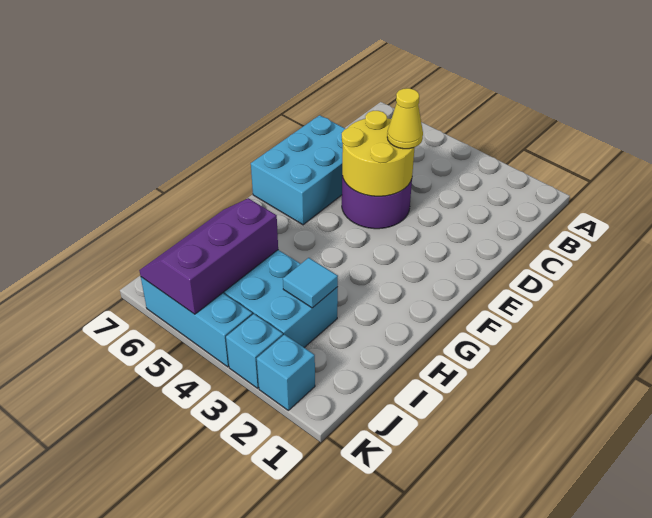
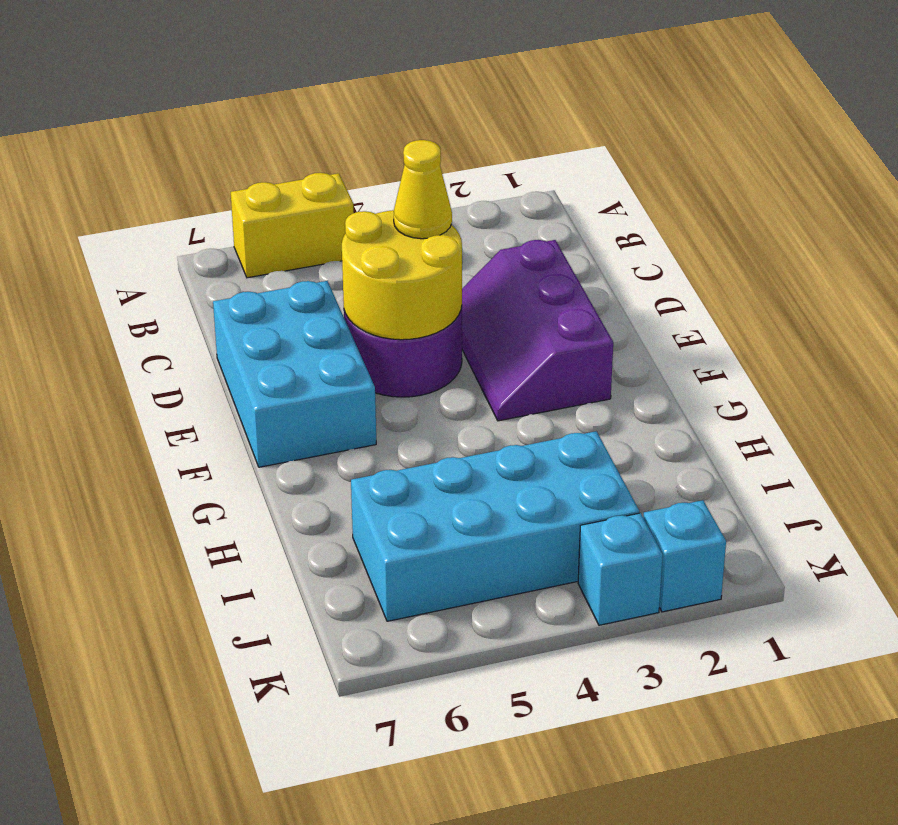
none -> yellow 1x2 brick [231,173,354,278]
cyan 1x1 tile [283,258,338,308] -> none
purple 2x3 slope [139,198,278,314] -> purple 2x3 slope moved to [462,240,613,421]
cyan 1x3 brick [141,277,253,367] -> none

